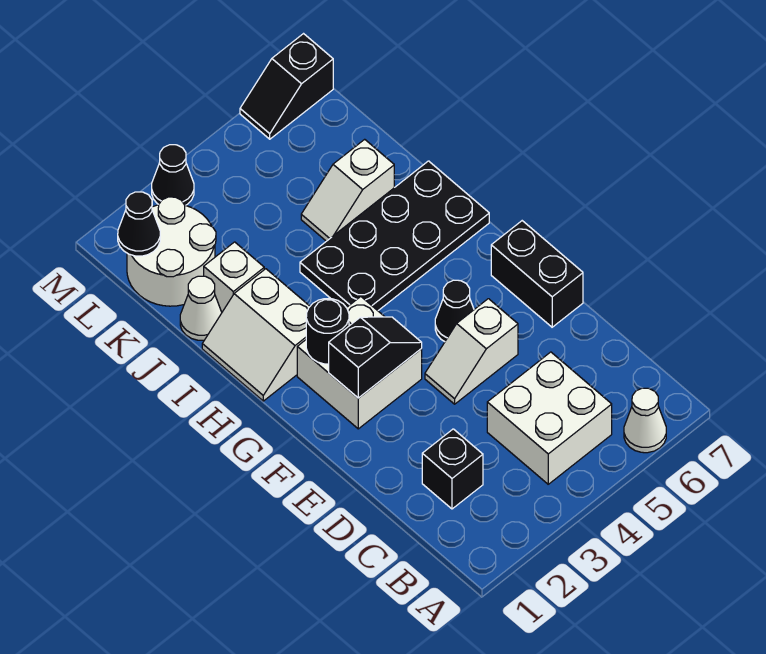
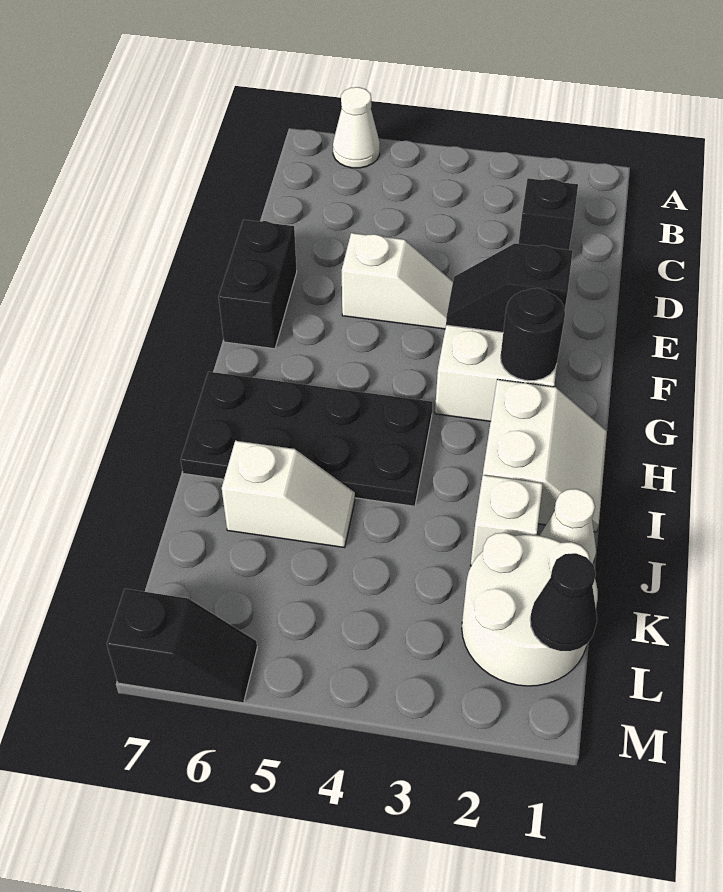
white 2x2 brick [487,352,612,484] -> none
black 1x1 cone [435,280,474,342] -> none
black 1x1 cone [152,145,194,205] -> none

